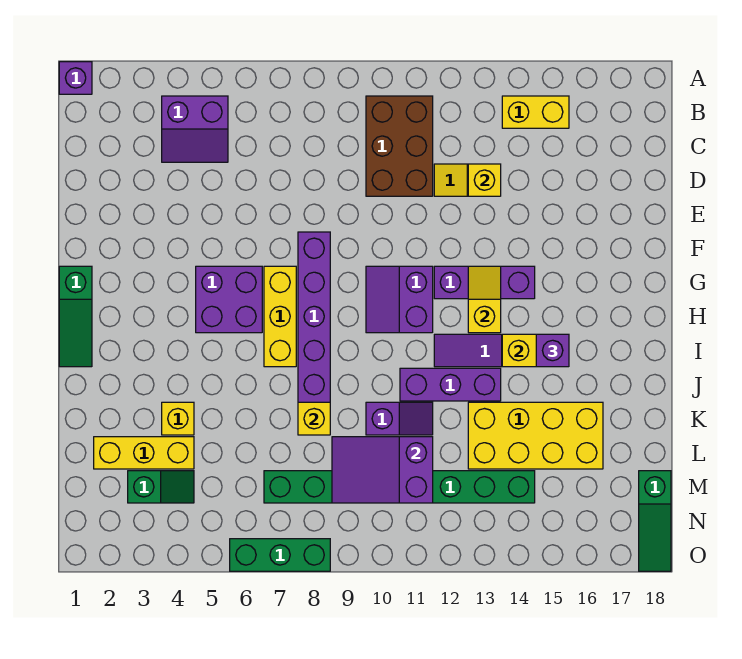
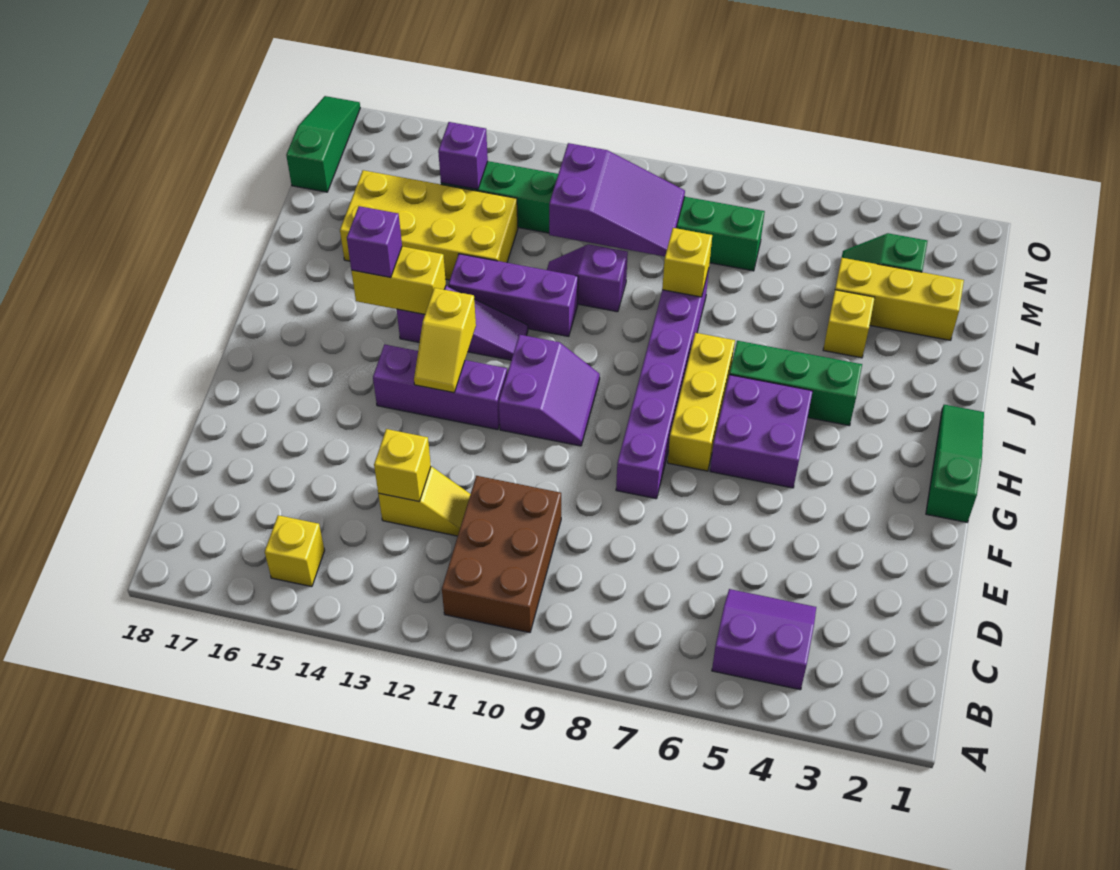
purple 1x1 brick [59,62,92,94] -> purple 1x1 brick moved to [438,122,488,189]
yellow 1x2 brick [502,96,569,128] -> yellow 1x1 brick [265,515,325,587]
green 1x3 brick [230,539,330,571] -> green 1x3 brick moved to [729,341,862,426]

